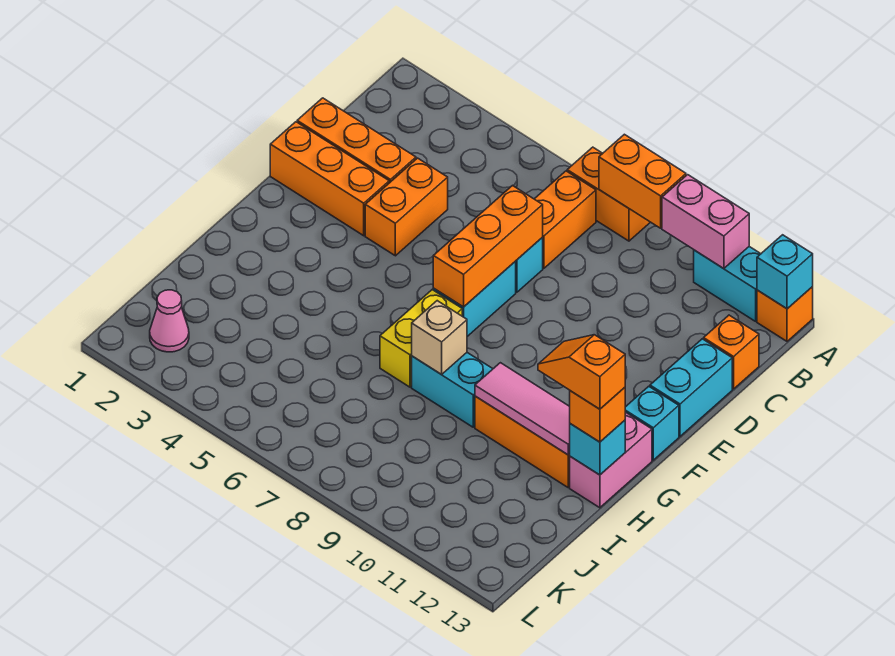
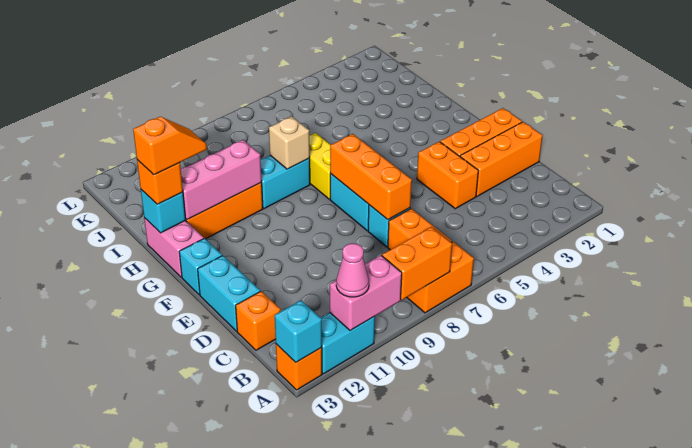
pink 1x3 tile [475,363,570,455] -> pink 1x3 brick [181,140,262,220]
pink 1x1 cone [150,290,189,352] -> pink 1x1 cone moved to [336,243,369,297]

